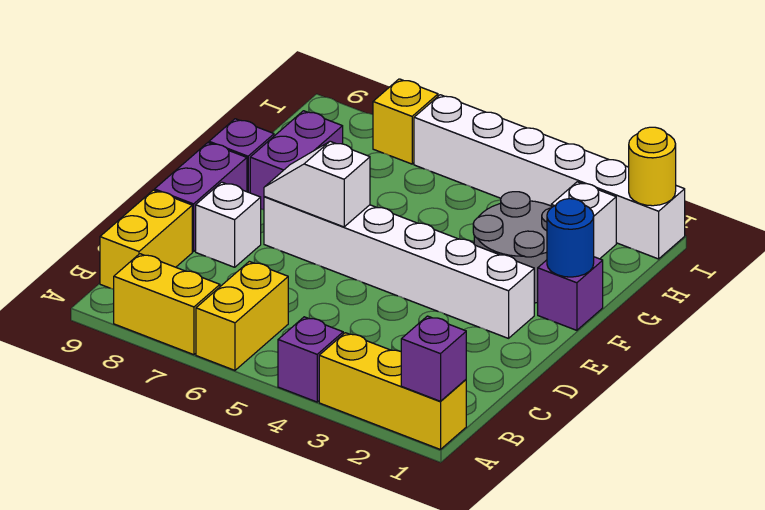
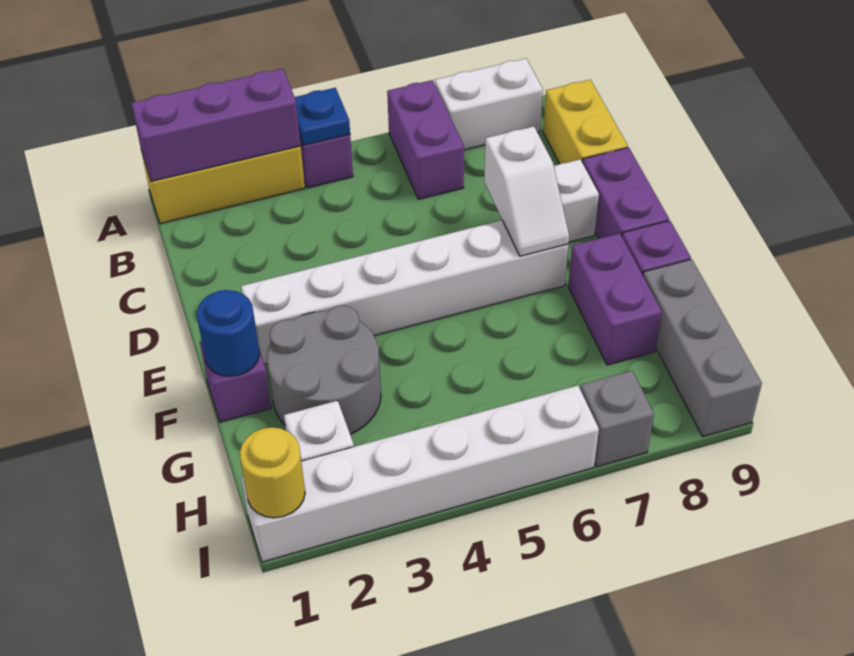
purple 1x1 brick [401,316,466,401] -> purple 1x3 brick [131,69,301,181]
none -> blue 1x1 plate [295,88,350,145]
yellow 1x2 brick [196,261,288,370] -> purple 1x2 brick [387,80,464,199]
yellow 1x2 brick [114,254,220,355] -> white 1x2 brick [435,58,543,150]
white 1x2 slope [264,141,370,227] -> white 1x2 slope turned to [484,126,569,256]
none -> grey 1x3 brick [643,259,762,437]
yellow 1x1 brick [373,79,438,164] -> grey 1x1 brick [580,371,654,467]

